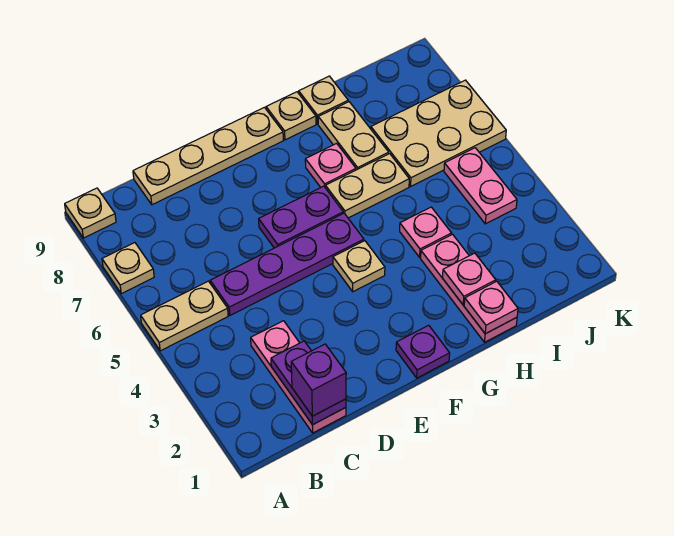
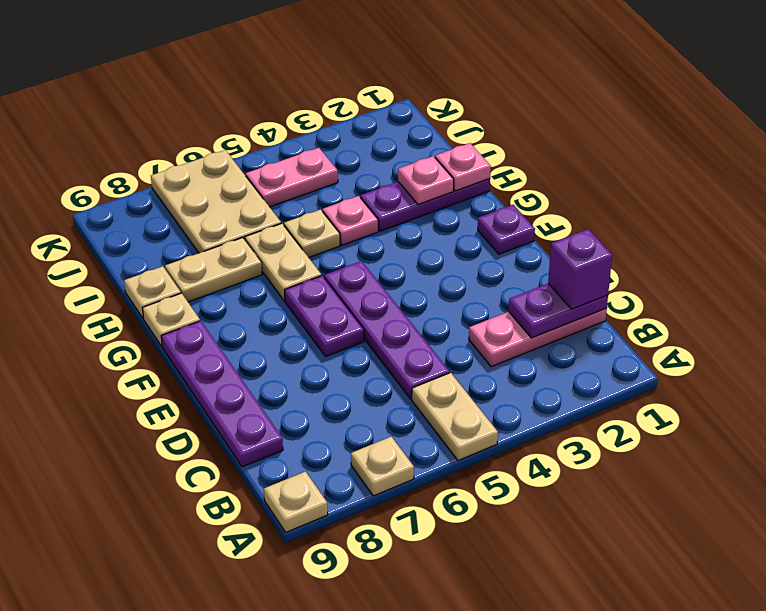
tan 1x4 plate [133,107,283,205] -> purple 1x4 plate [161,321,283,467]
tan 1x1 plate [333,241,385,292] -> tan 1x1 plate moved to [284,210,340,258]
pink 1x1 plate [305,143,356,188] -> none
pink 1x3 plate [421,234,517,342] -> purple 1x3 plate [361,179,490,231]

